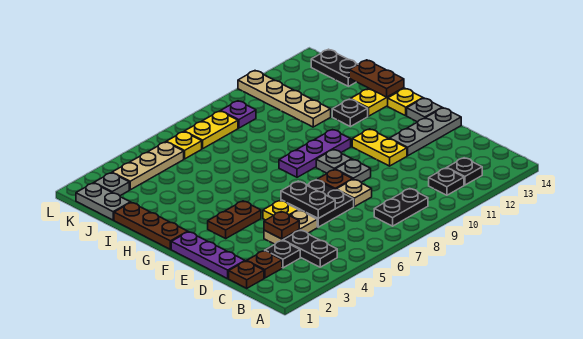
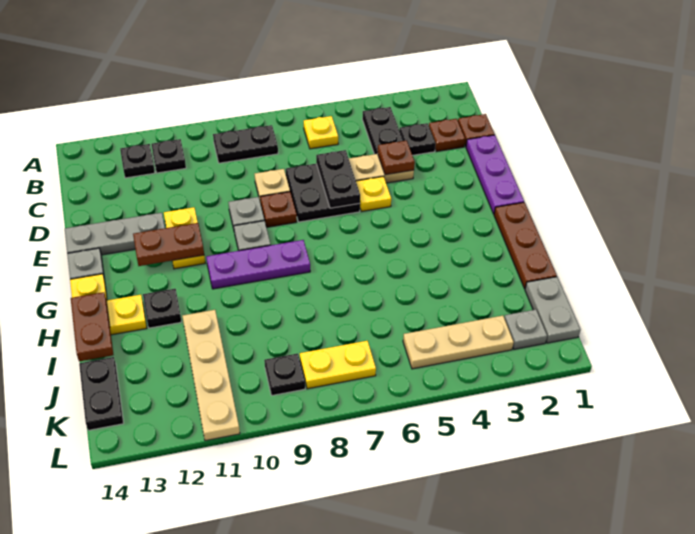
brown 1x2 plate [208,201,261,238] -> brown 1x2 plate moved to [133,223,204,266]
yellow 1x1 plate [166,132,202,159] -> yellow 1x1 plate moved to [304,116,338,149]
purple 1x1 plate [221,101,256,128] -> black 1x1 plate [264,353,305,395]

